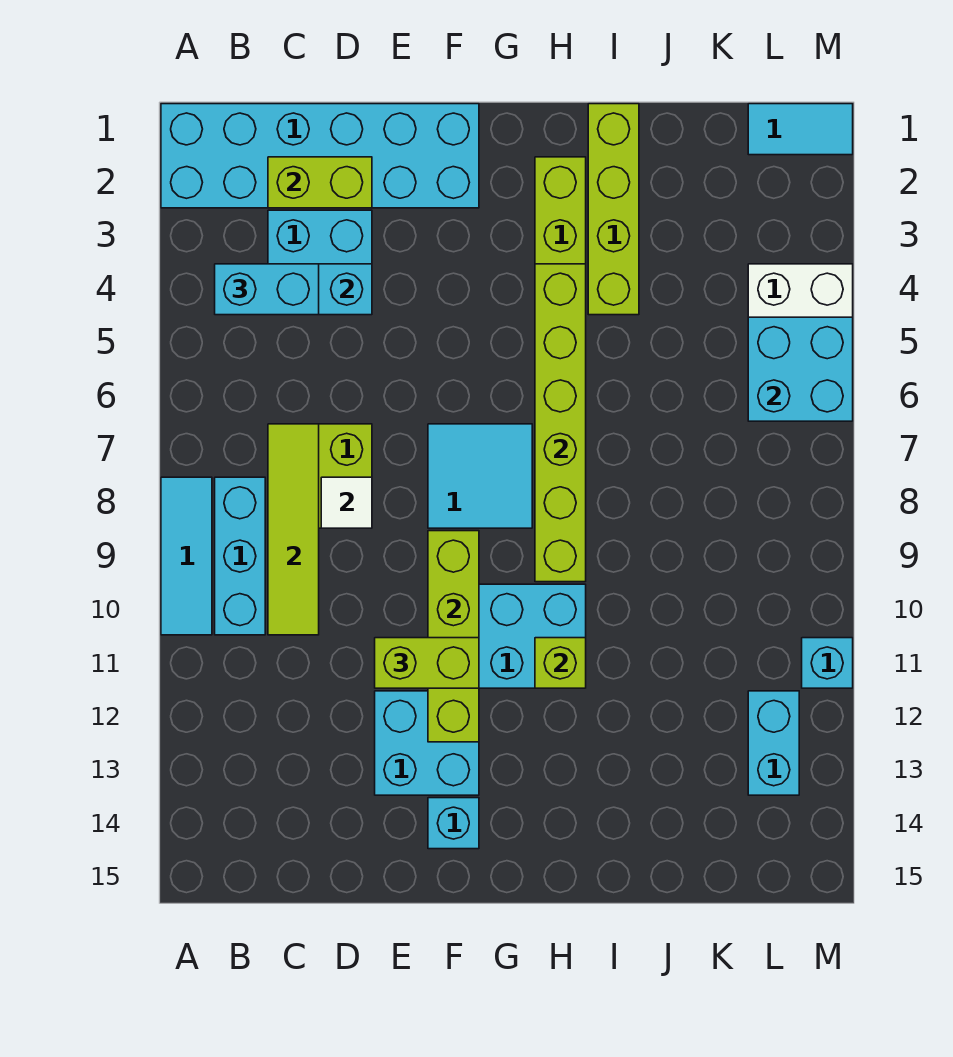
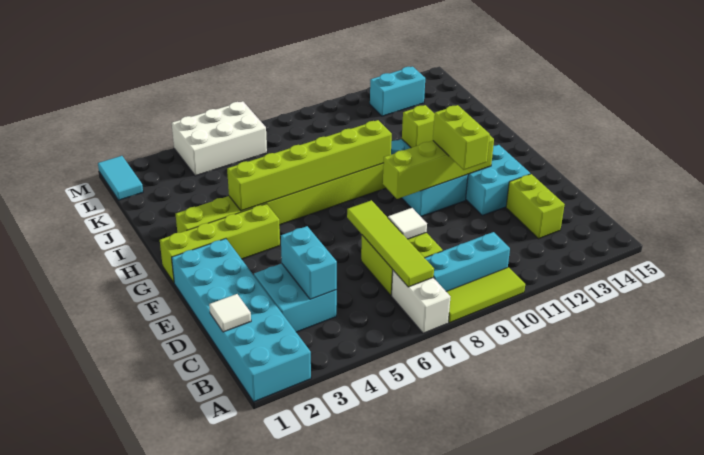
none -> white 1x2 brick [392,270,450,333]
cyan 1x3 tile [161,477,212,635] -> lime 1x3 tile [446,267,525,323]
cyan 1x2 brick [215,264,319,315] -> none
none -> white 1x1 tile [209,294,251,332]
lime 1x2 brick [268,157,372,208] -> lime 1x2 brick moved to [506,174,565,239]
lime 1x4 tile [268,424,319,635] -> lime 1x4 tile turned to [347,200,434,287]
cyan 2x2 tile [428,424,532,528] -> none
cyan 1x1 brick [428,798,479,849] -> none
lime 1x4 brick [588,104,639,315] -> lime 1x4 brick moved to [160,204,280,282]
cyan 2x2 brick [748,317,853,421] -> none
cyan 1x1 brick [802,638,853,688] -> none

